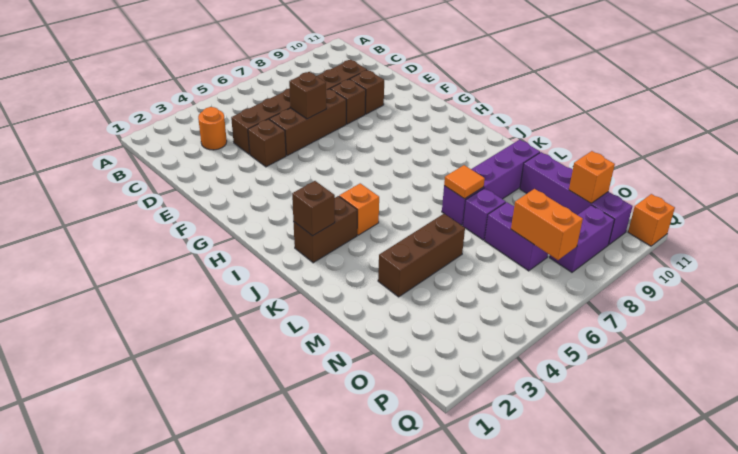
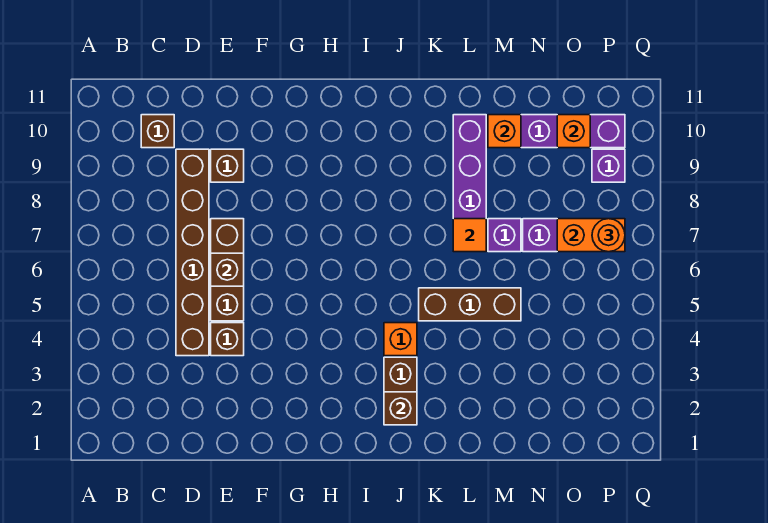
orange 1x1 round brick [198,107,227,150] -> orange 1x1 round brick moved to [592,219,625,252]
brown 1x1 brick [331,79,366,124] -> brown 1x1 brick moved to [141,115,174,148]
brown 1x3 brick [378,214,465,297] -> brown 1x3 brick turned to [419,288,521,321]
purple 1x2 brick [549,205,614,272] -> purple 1x1 brick [592,149,625,182]
orange 1x1 brick [628,194,675,246] -> orange 1x1 brick moved to [488,115,521,148]

